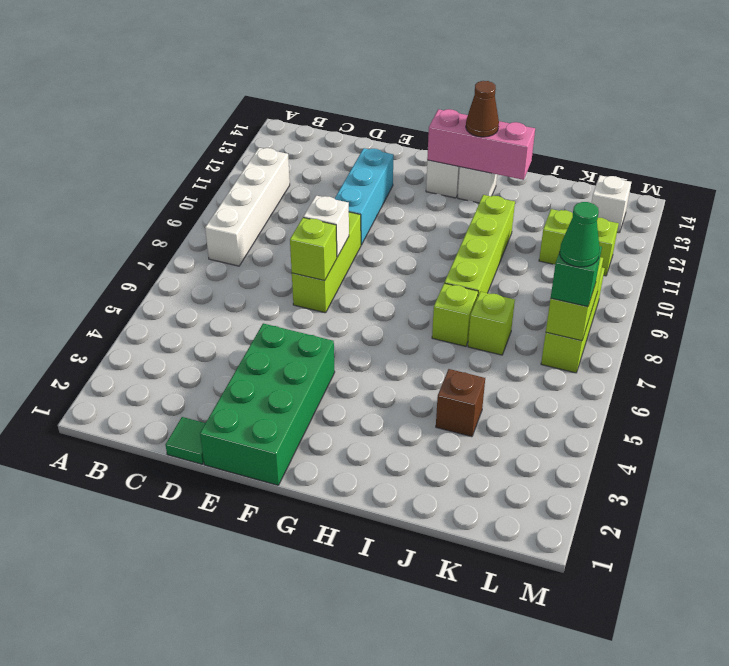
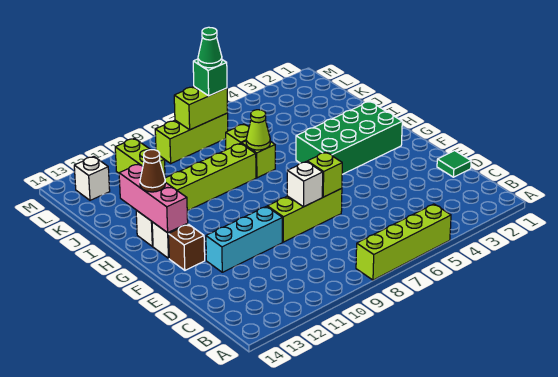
none -> lime 1x4 brick [356,204,451,280]
white 1x4 brick [205,148,290,266] -> none
green 2x4 brick [200,324,335,485] -> green 2x4 brick moved to [296,101,402,174]
none -> lime 1x1 cone [246,110,270,150]
brown 1x1 brick [436,369,485,437] -> brown 1x1 brick moved to [168,224,205,270]

